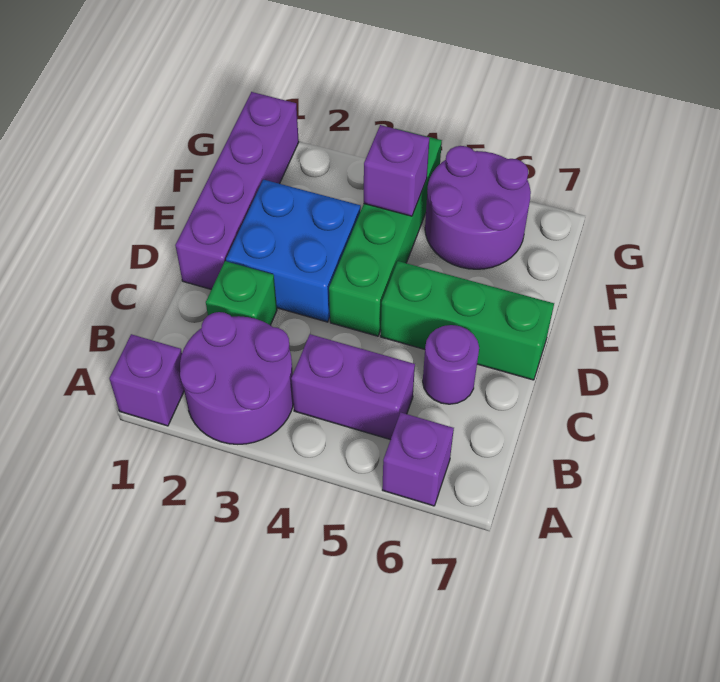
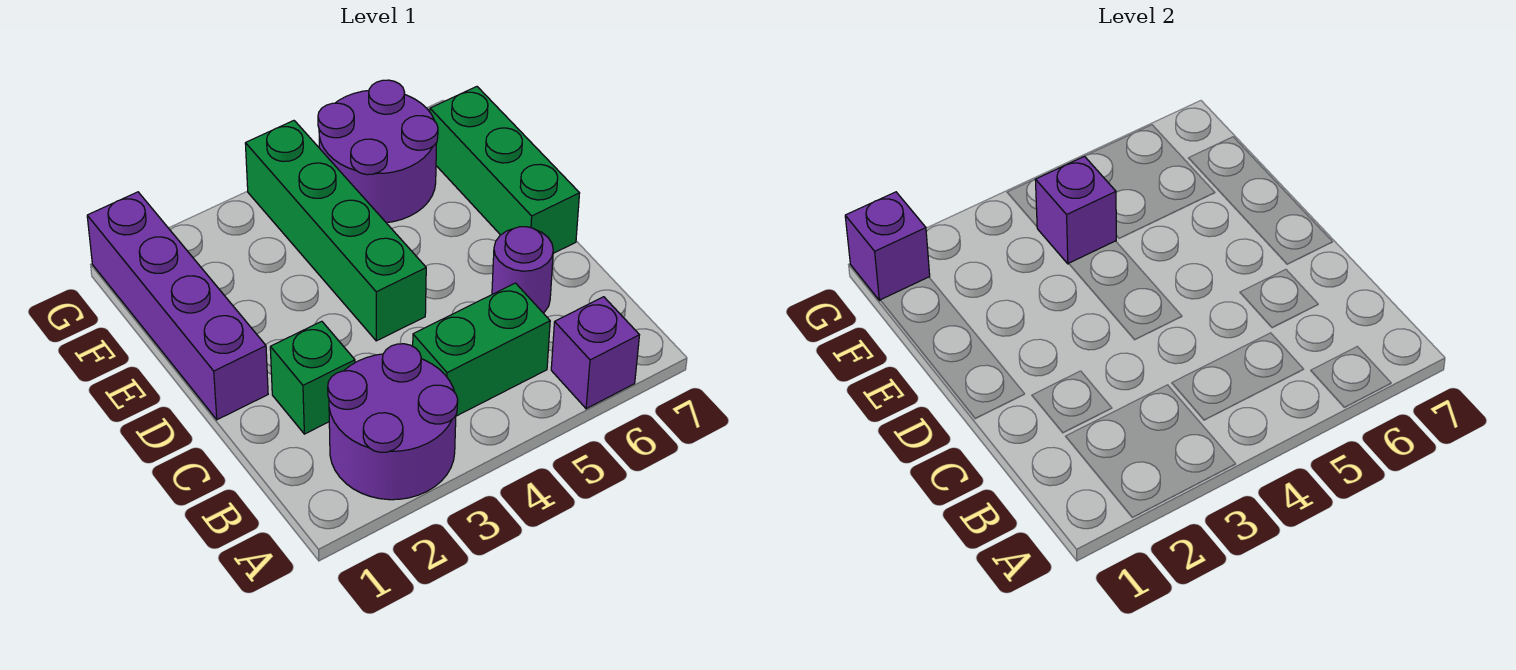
purple 1x1 brick [109,334,184,426] -> purple 1x1 brick moved to [845,192,930,301]
purple 1x2 brick [291,334,415,440] -> green 1x2 brick [413,283,550,416]
blue 2x2 brick [226,180,361,322] -> none
green 1x3 brick [381,261,554,380] -> green 1x3 brick turned to [430,87,580,253]

